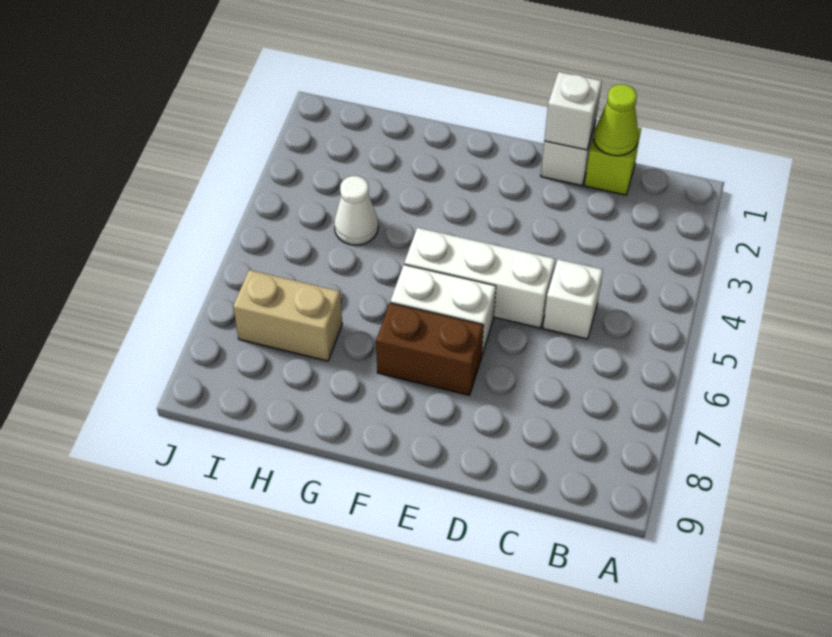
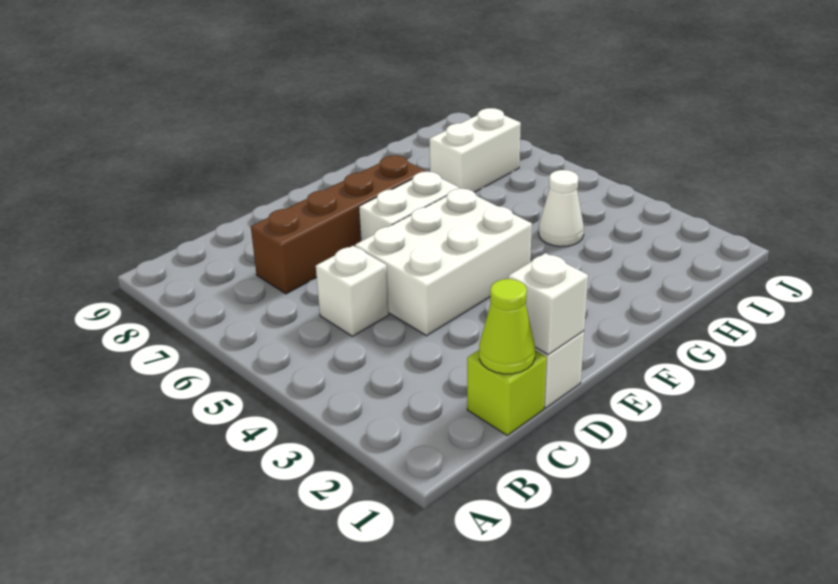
white 1x3 brick [404,228,555,328] -> white 2x3 brick [355,188,532,336]
brown 1x2 brick [376,303,484,395] -> brown 1x4 brick [251,155,426,294]
tan 1x2 brick [233,270,342,361] -> white 1x2 brick [429,108,521,192]

